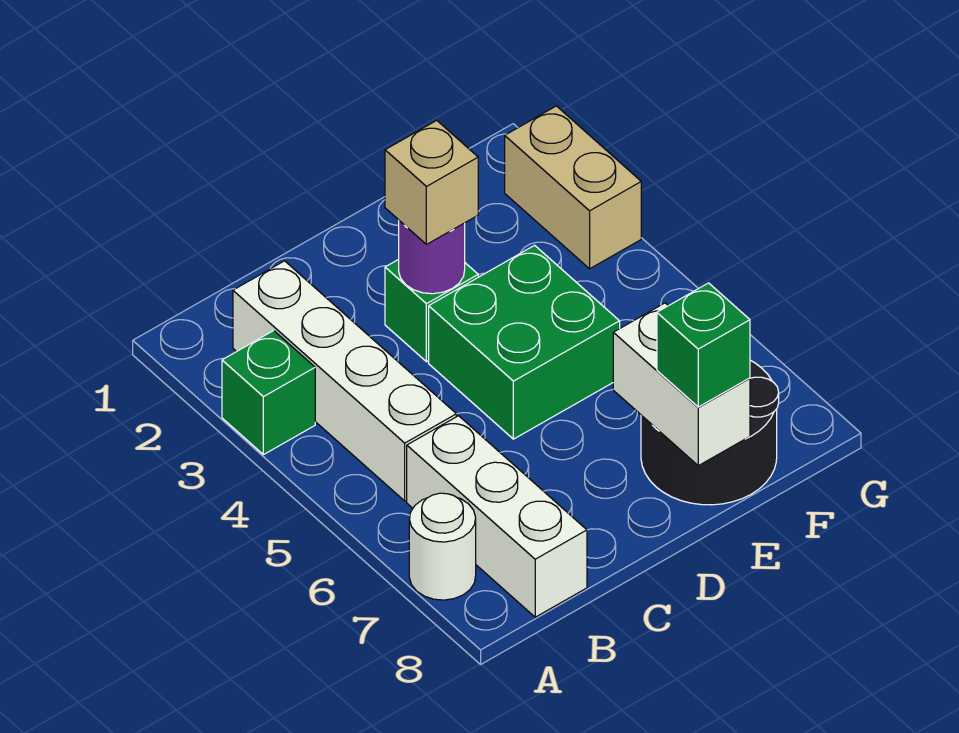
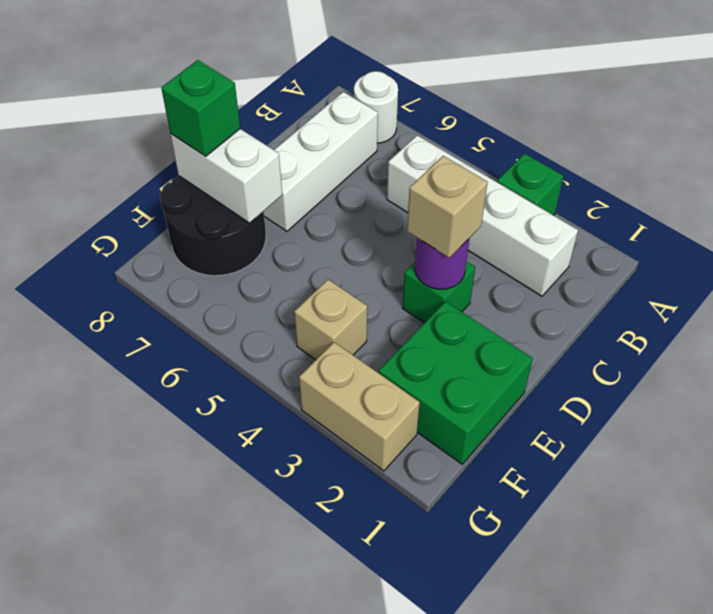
white 1x3 brick [407,416,587,617] -> white 1x3 brick turned to [264,92,378,231]
green 2x2 brick [429,245,620,439] -> green 2x2 brick moved to [379,302,533,464]
none -> tan 1x1 brick [294,280,367,360]

